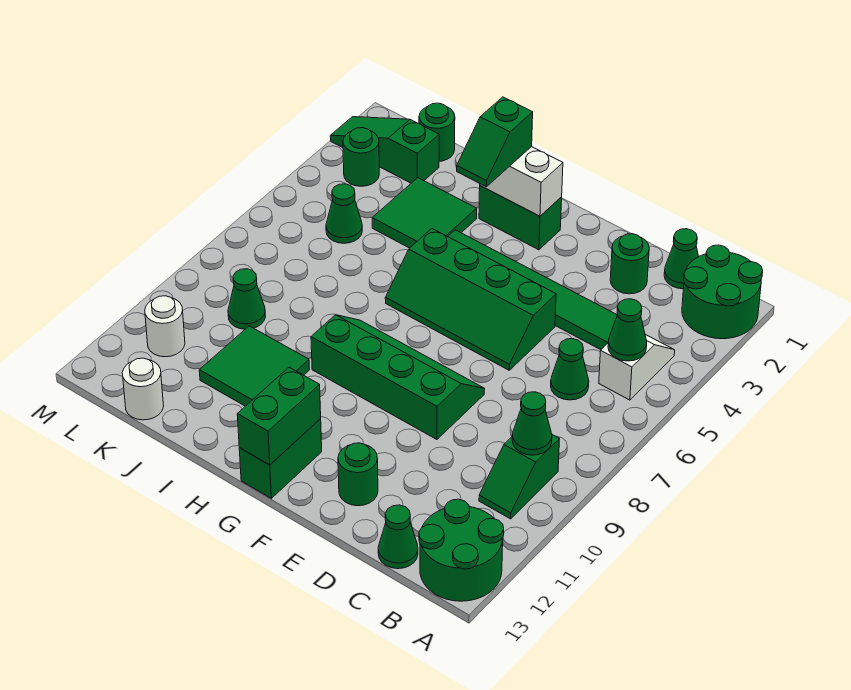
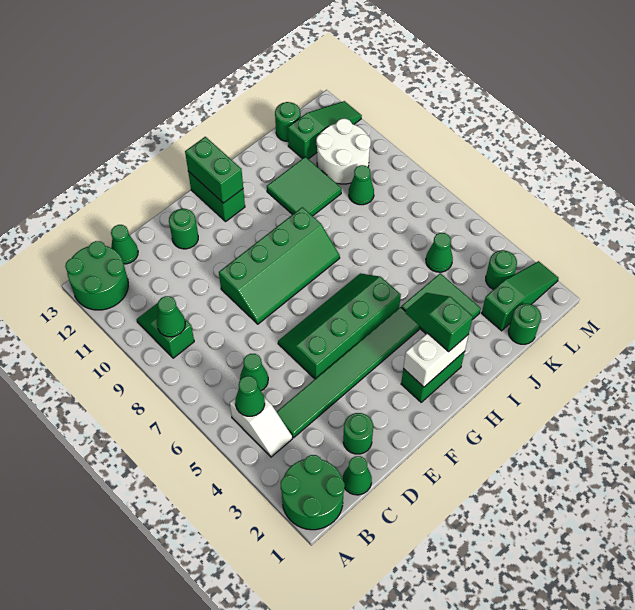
none -> green 1x3 slope [288,101,362,159]
white 1x1 round brick [122,358,164,420] -> green 1x1 round brick [275,102,300,141]
white 1x1 round brick [145,296,185,357] -> white 2x2 round brick [316,119,371,184]

